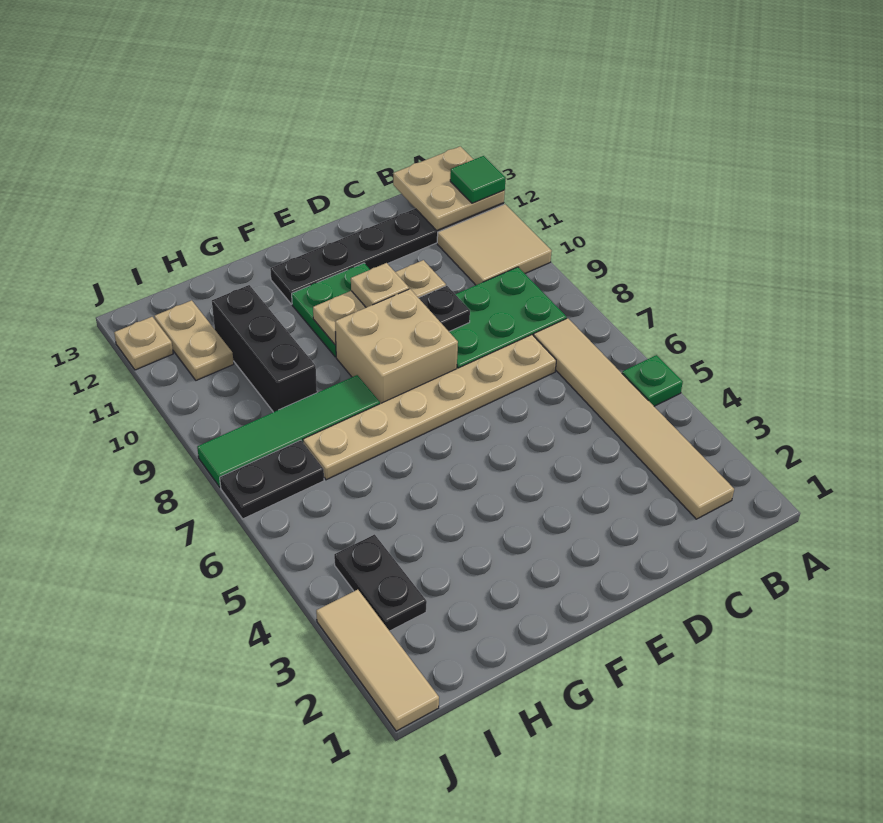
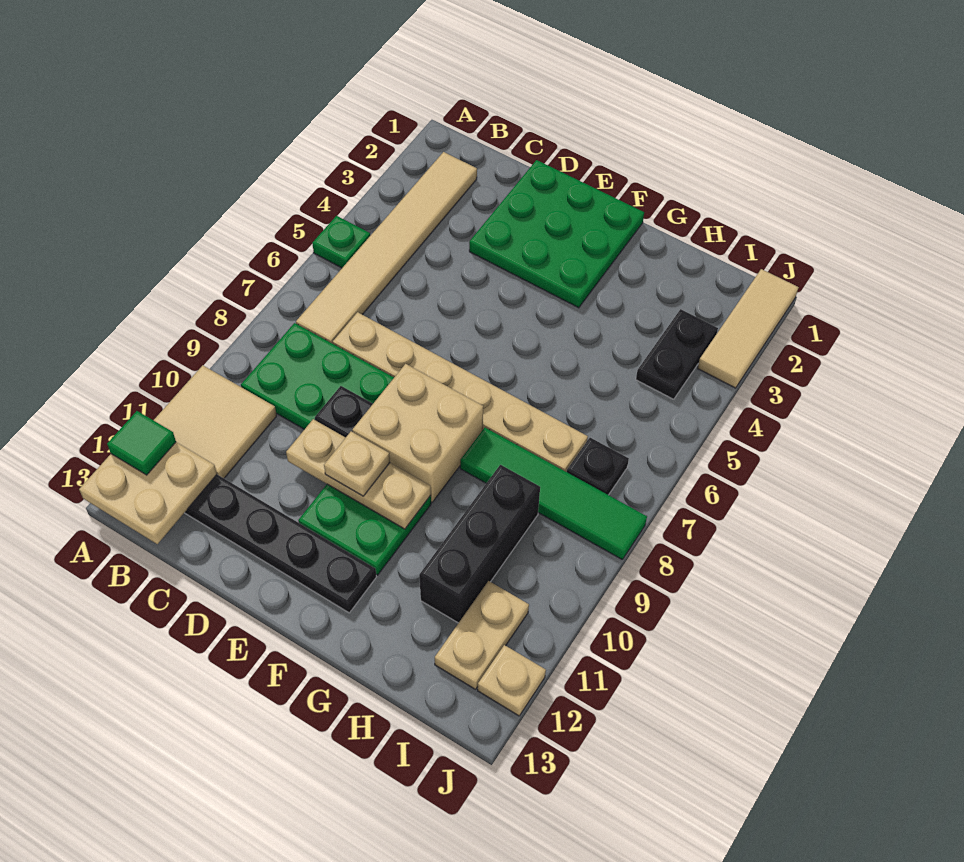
none -> green 3x3 plate [469,160,644,308]
black 1x2 plate [220,440,324,519] -> black 1x1 plate [567,438,629,495]

